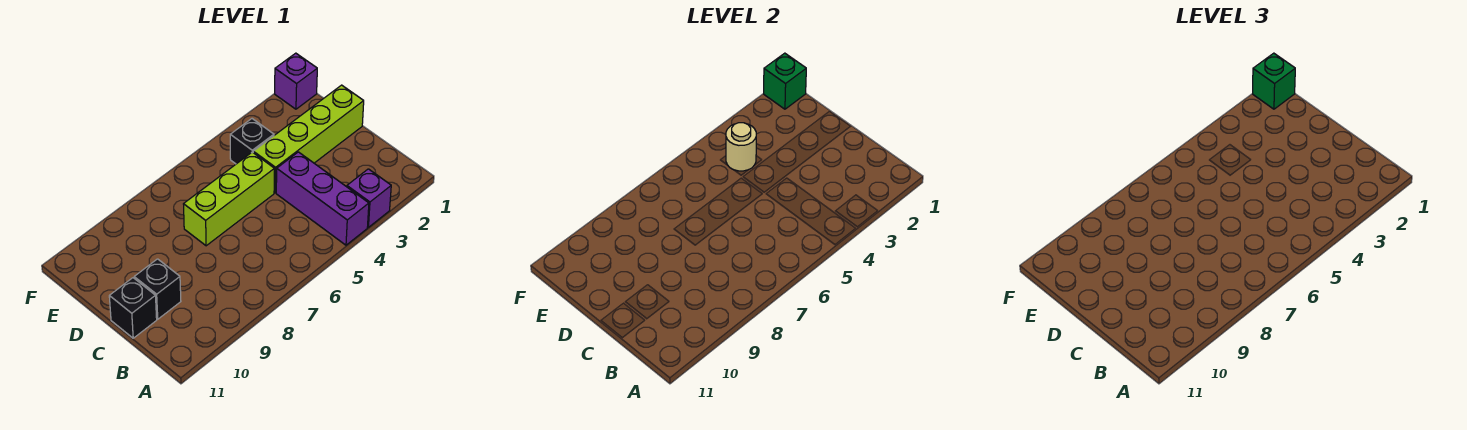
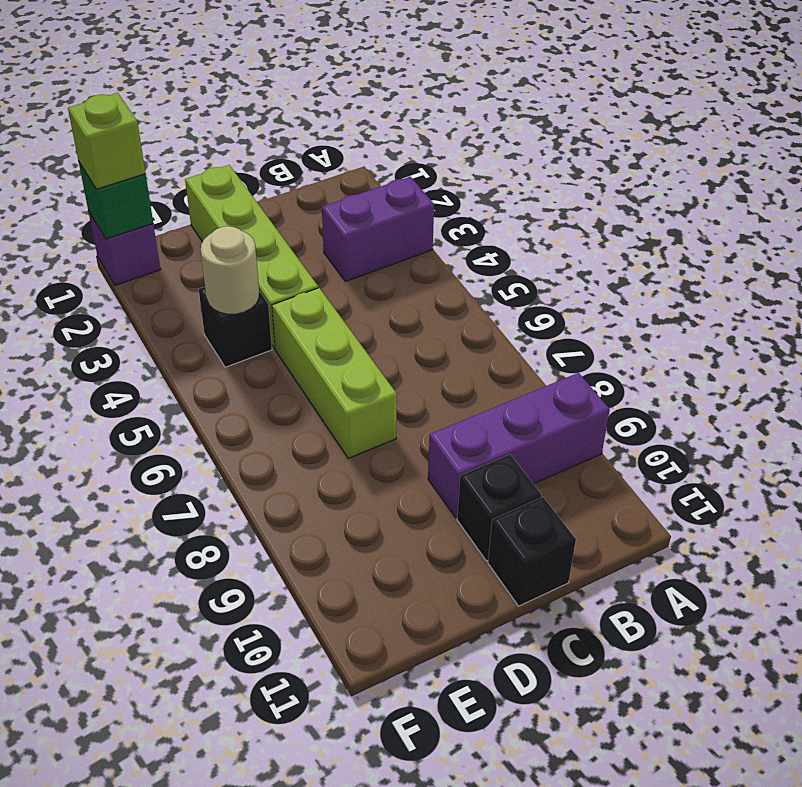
purple 1x1 brick [347,169,391,227] -> purple 1x2 brick [322,177,434,282]
purple 1x3 brick [276,152,369,245] -> purple 1x3 brick moved to [428,373,610,518]
green 1x1 brick [1253,53,1295,109] -> lime 1x1 brick [68,93,146,189]

